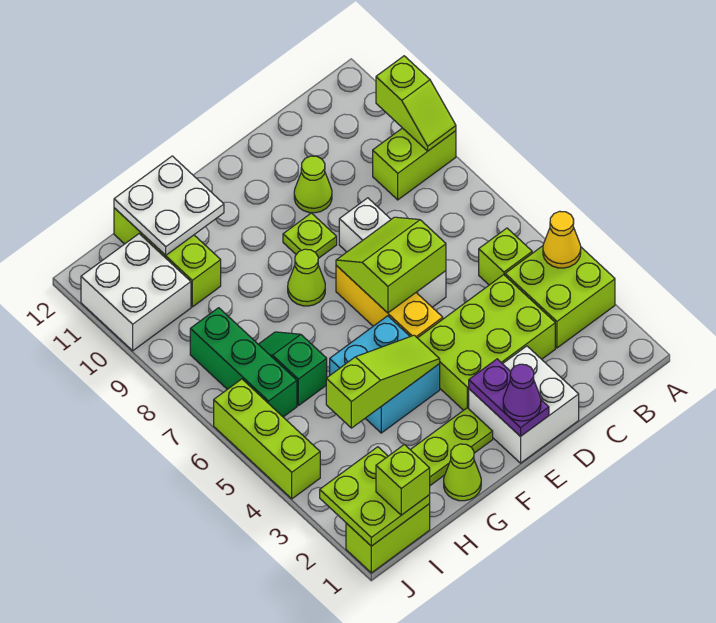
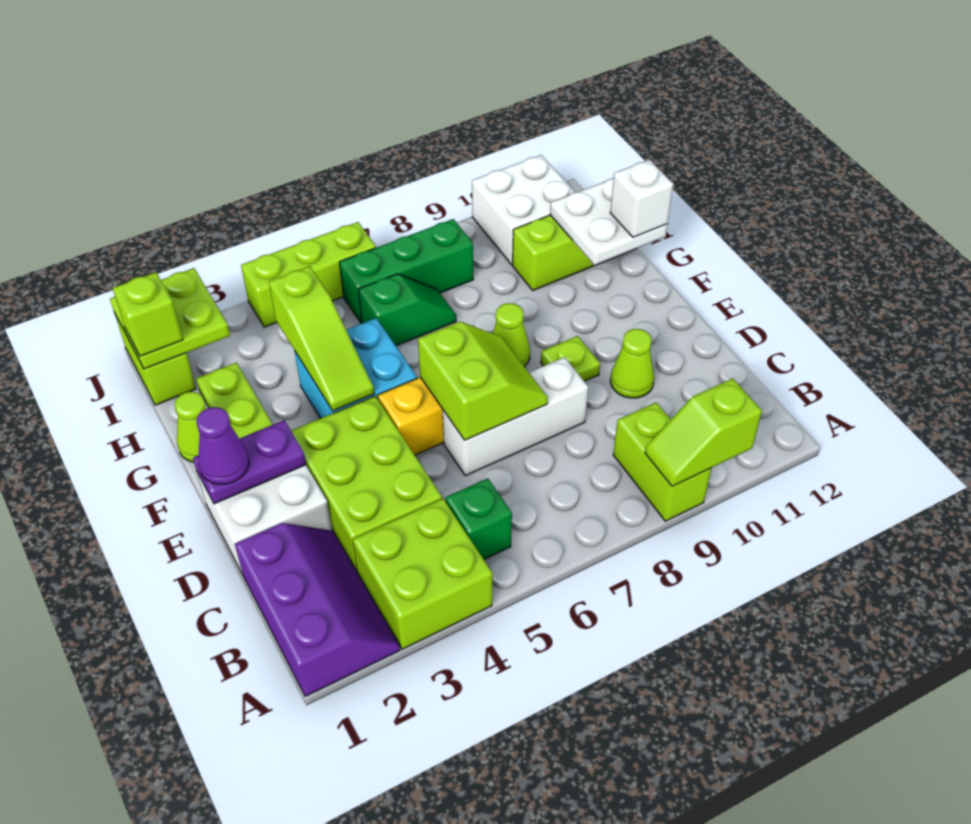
none -> purple 2x3 slope [235,523,400,697]
yellow 1x1 cone [543,211,581,268] -> none
lime 1x1 brick [479,228,532,285] -> green 1x1 brick [445,478,512,559]
none -> white 1x1 brick [610,160,673,237]

